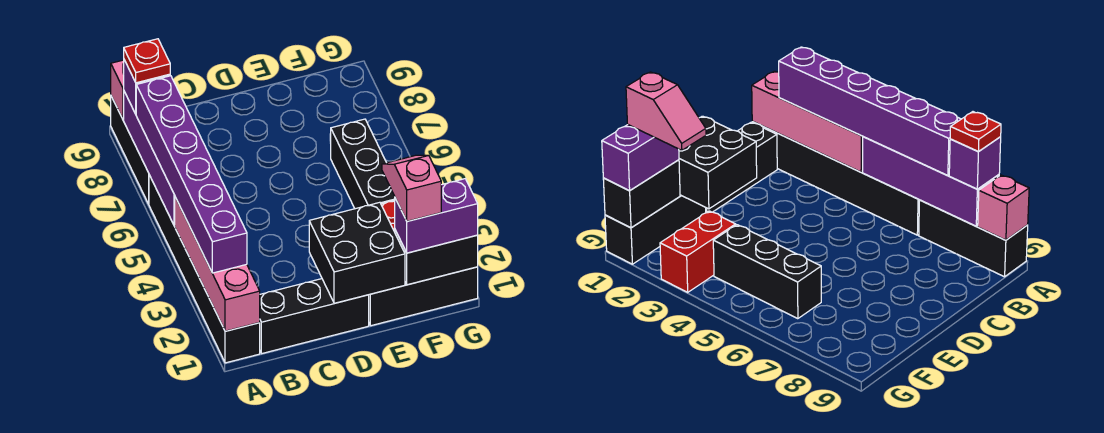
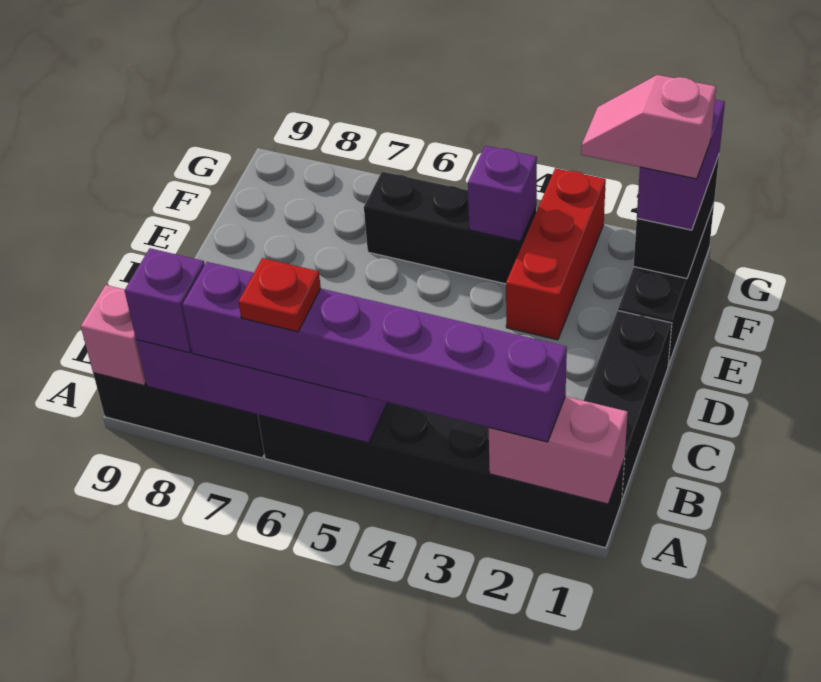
pink 1x4 brick [175,197,260,331] -> pink 1x2 brick [489,396,628,504]
red 1x1 plate [124,39,170,83] -> red 1x1 plate moved to [239,258,321,332]
black 2x2 brick [309,202,405,303] -> none
red 1x2 brick [660,211,736,292] -> red 1x3 brick [506,168,606,340]
none -> purple 1x1 brick [468,146,537,241]

